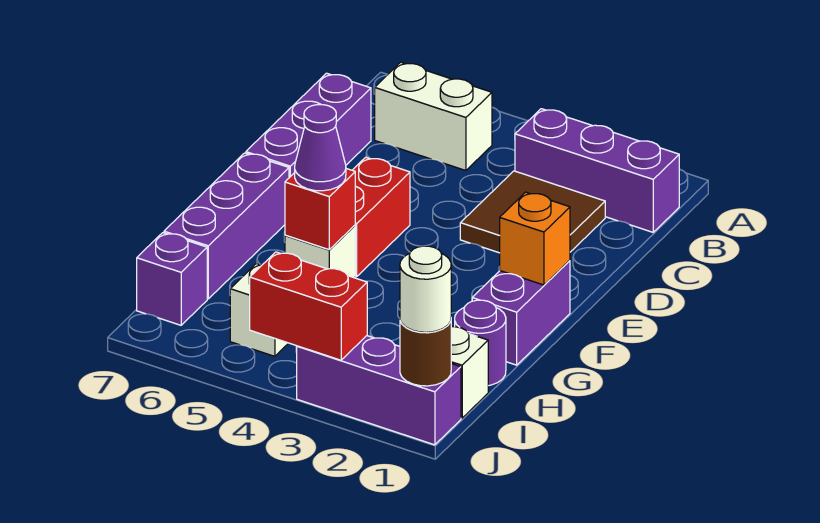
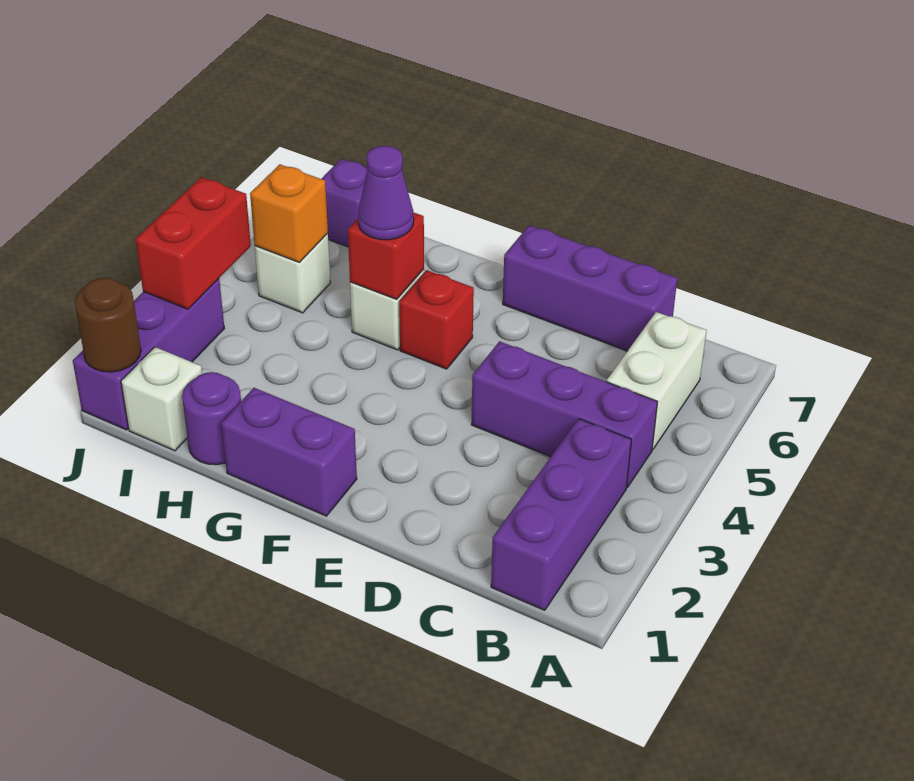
brown 2x2 tile [460,171,605,253] -> none
red 1x2 brick [352,157,410,277] -> red 1x1 brick [399,270,474,369]
orange 1x1 brick [500,192,570,285] -> orange 1x1 brick moved to [250,164,328,262]
purple 1x3 brick [164,153,289,299] -> purple 1x3 brick moved to [472,341,657,487]
white 1x1 round brick [400,246,451,332] -> none

